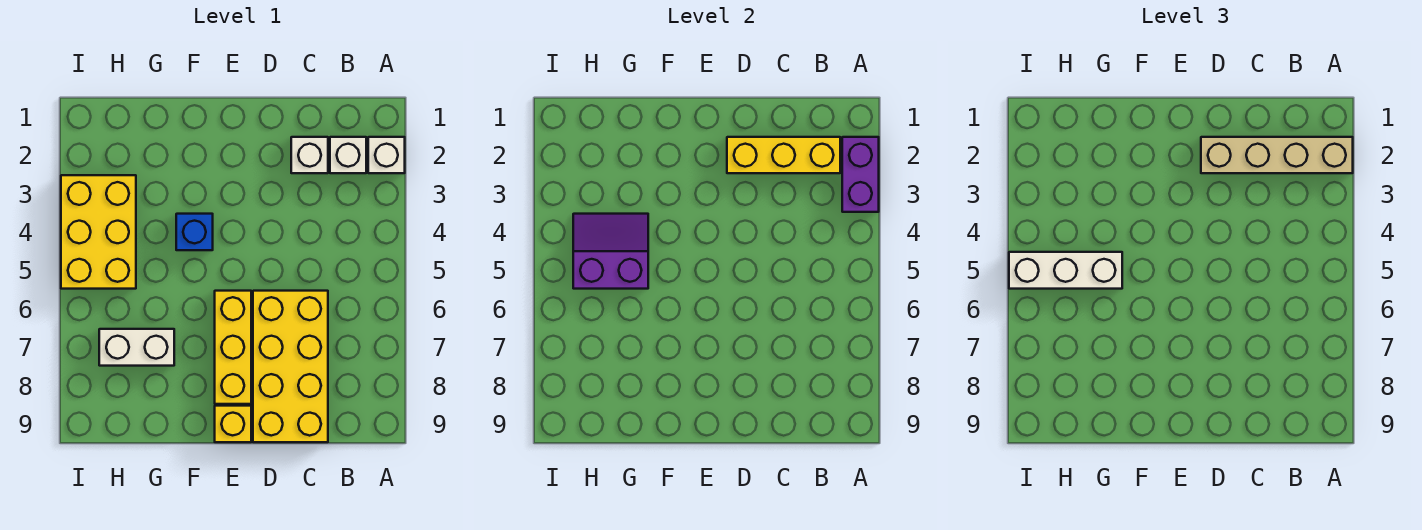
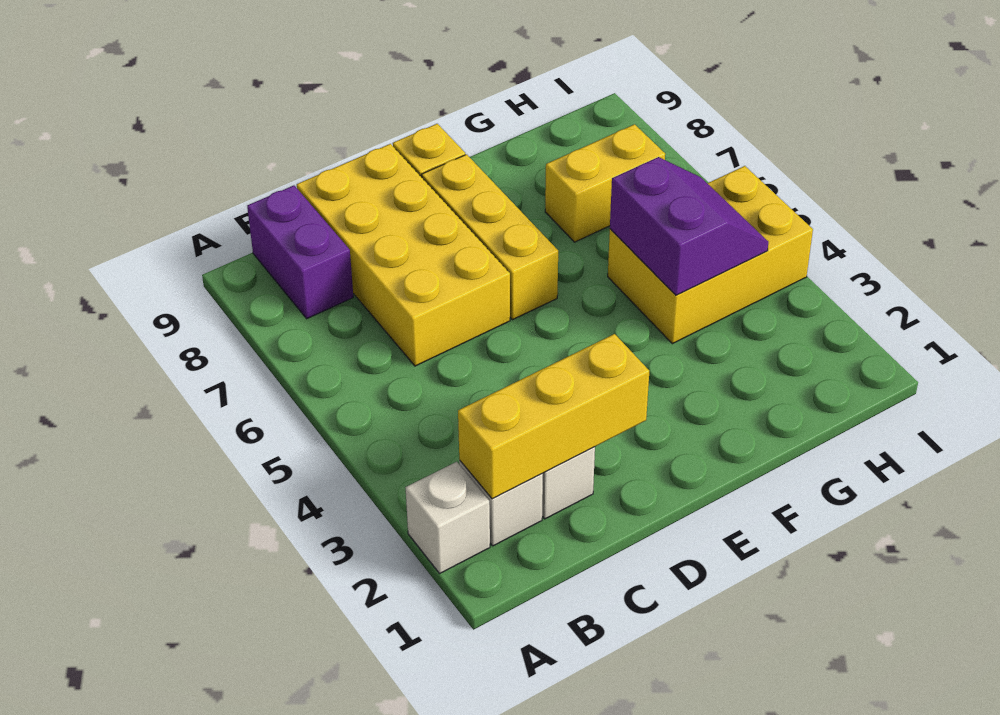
purple 1x2 brick [842,137,879,212] -> purple 1x2 brick moved to [247,185,353,319]
tan 1x4 brick [1201,137,1353,173] -> none
blue 1x1 brick [176,214,213,250] -> none
purple 2x2 slope [573,214,648,289] -> purple 2x2 slope turned to [610,157,768,295]
white 1x3 brick [1009,252,1122,289] -> none
white 1x2 brick [99,329,174,366] -> yellow 1x2 brick [545,124,665,242]
yellow 2x3 brick [61,175,136,289] -> yellow 2x3 brick turned to [608,166,813,344]

